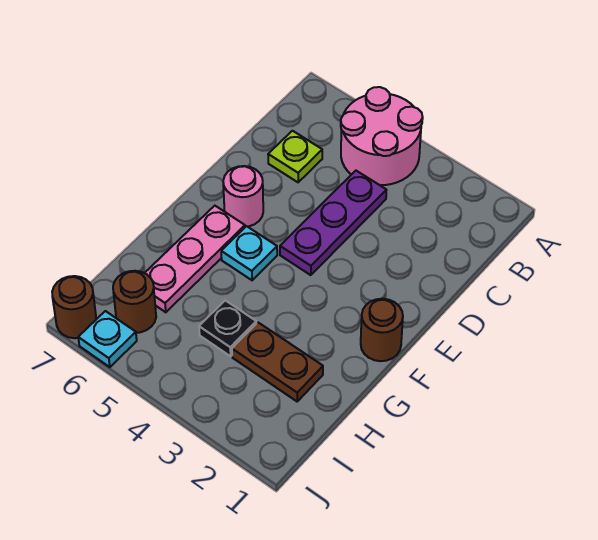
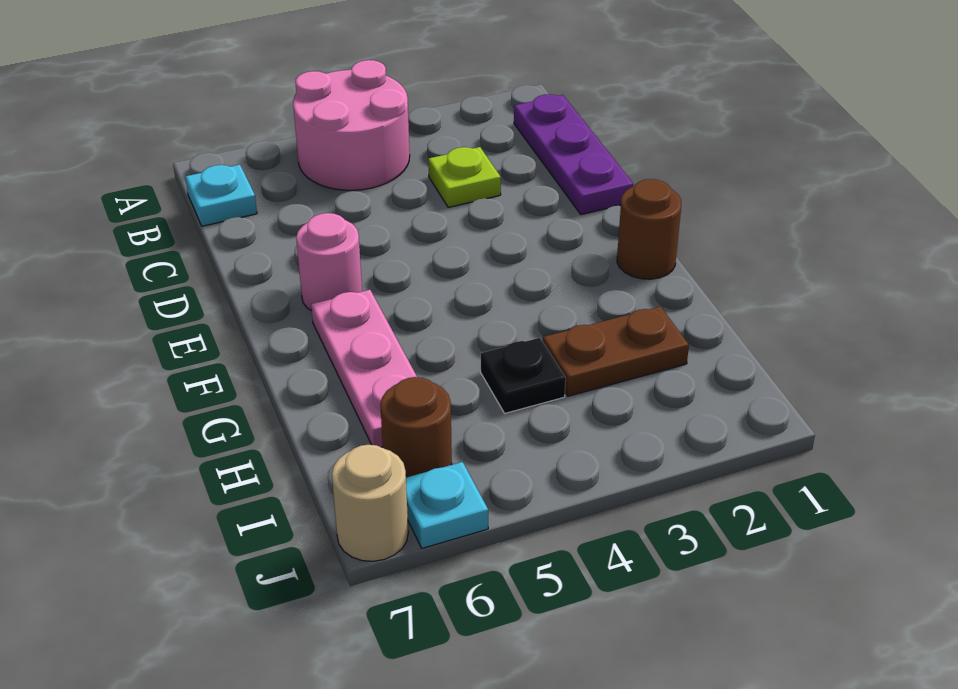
purple 1x3 plate [280,171,386,275] -> purple 1x3 plate moved to [514,94,634,215]
lime 1x1 plate [268,131,322,182] -> lime 1x1 plate moved to [428,147,501,207]
cyan 1x1 plate [221,226,277,280] -> cyan 1x1 plate moved to [185,165,257,226]
brown 1x1 round brick [52,276,96,338] -> tan 1x1 round brick [332,445,408,561]

